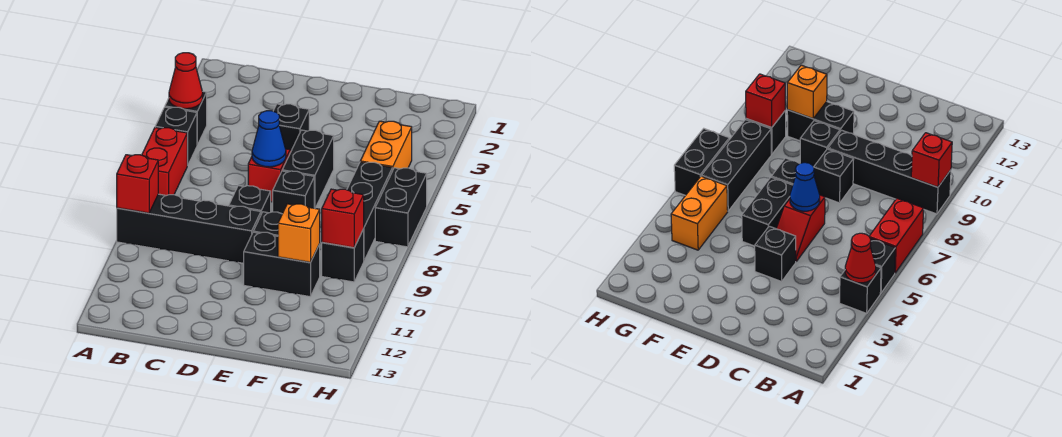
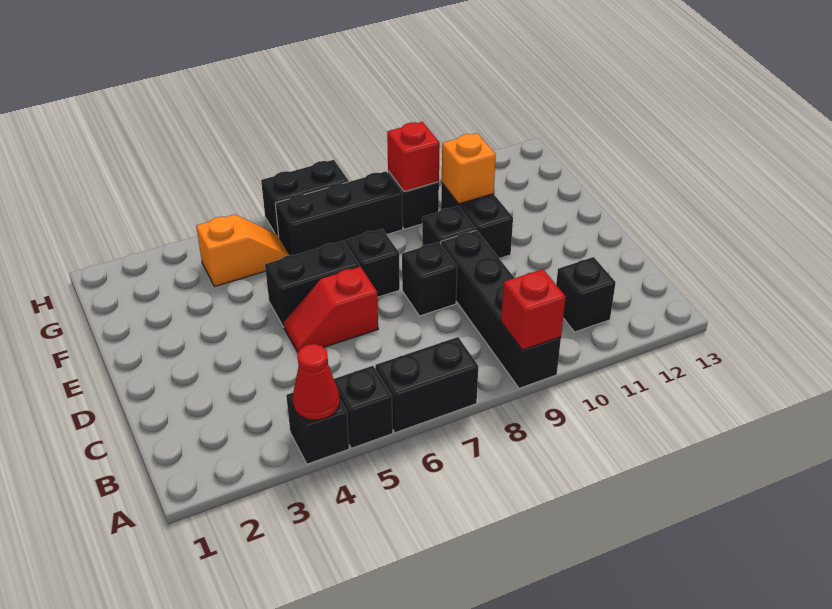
red 1x2 brick [142,128,188,196] -> black 1x2 brick [375,337,478,433]
black 1x1 brick [274,104,309,151] -> black 1x1 brick moved to [556,257,616,332]
blue 1x1 cone [252,111,286,167] -> none
orange 1x2 brick [360,121,412,171] -> orange 1x2 slope [196,214,289,286]

